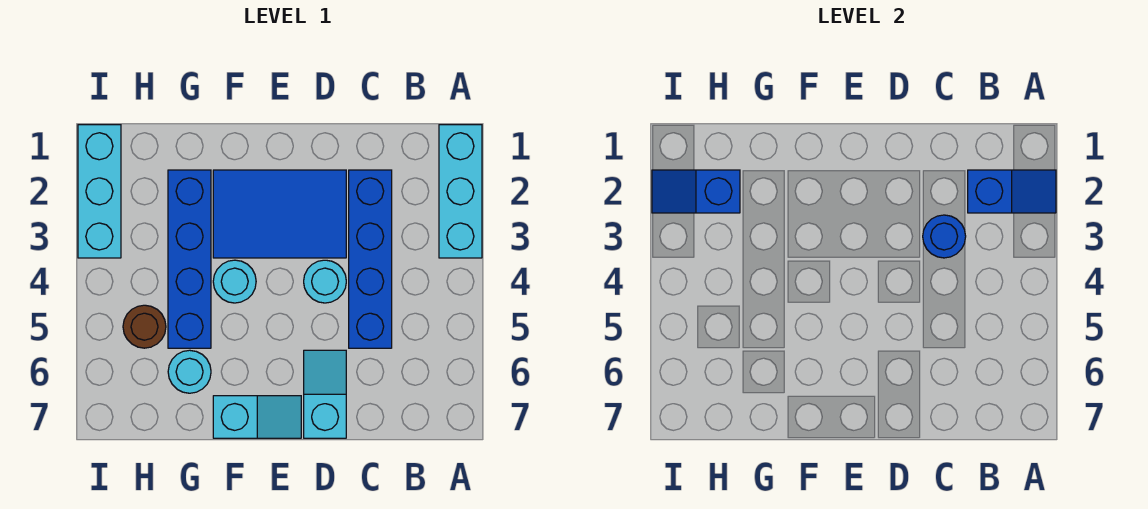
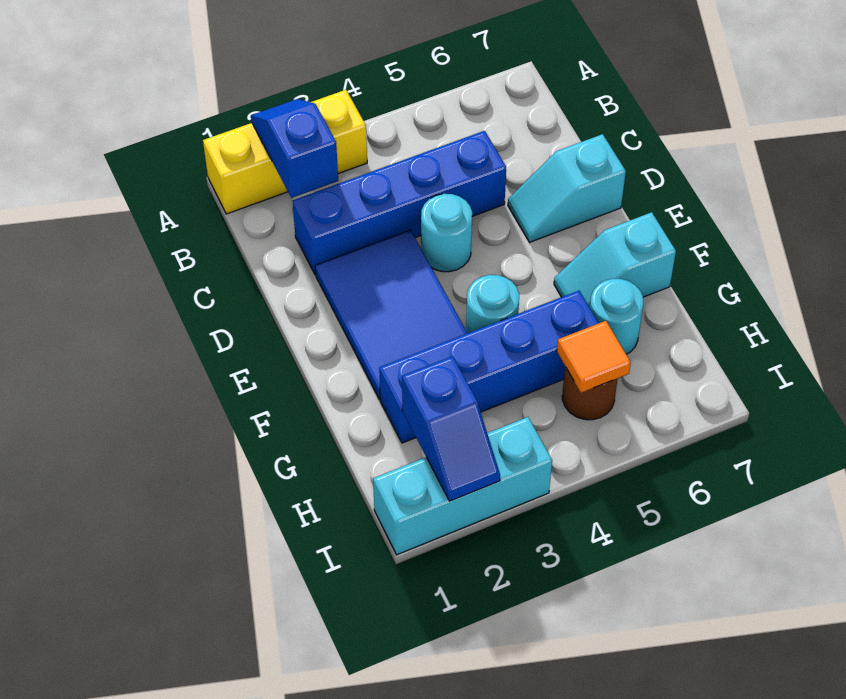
cyan 1x3 brick [439,125,482,258] -> yellow 1x3 brick [203,90,367,214]
blue 1x1 round brick [923,215,966,258] -> none
cyan 1x2 slope [213,396,301,438] -> cyan 1x2 slope turned to [554,212,676,307]
none -> orange 1x1 tile [557,321,631,393]

